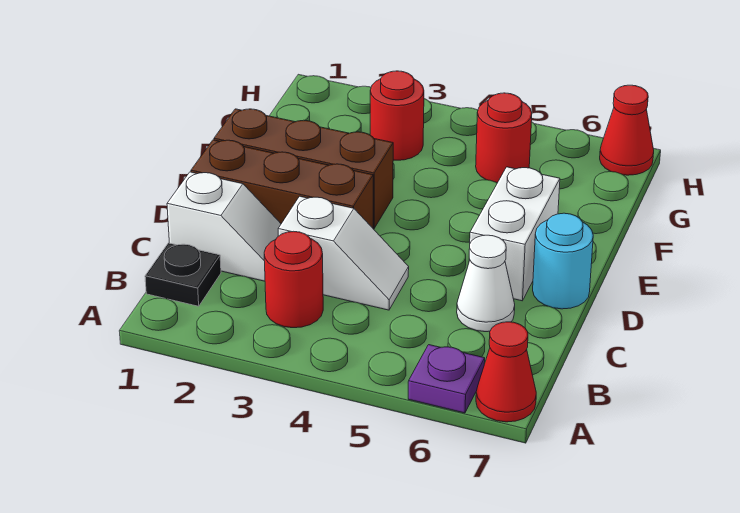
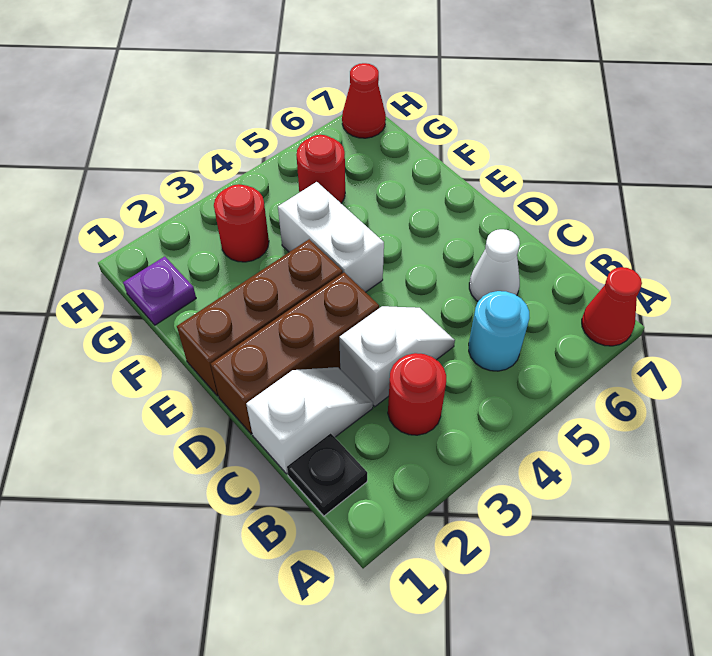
purple 1x1 plate [408,345,485,413] -> purple 1x1 plate moved to [123,256,196,325]
white 1x2 brick [469,167,560,301] -> white 1x2 brick moved to [278,182,384,292]
cyan 1x1 round brick [533,213,593,309] -> cyan 1x1 round brick moved to [469,291,529,371]

